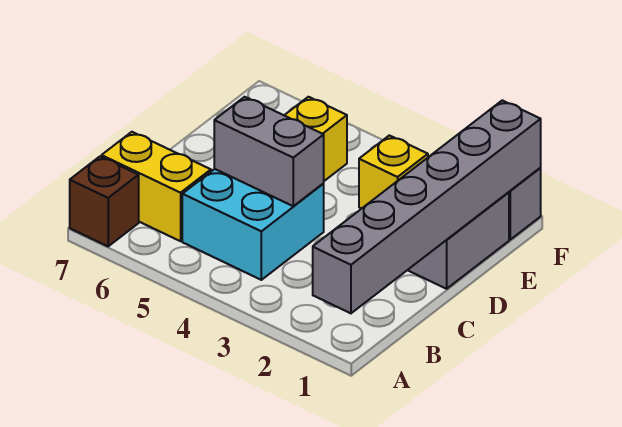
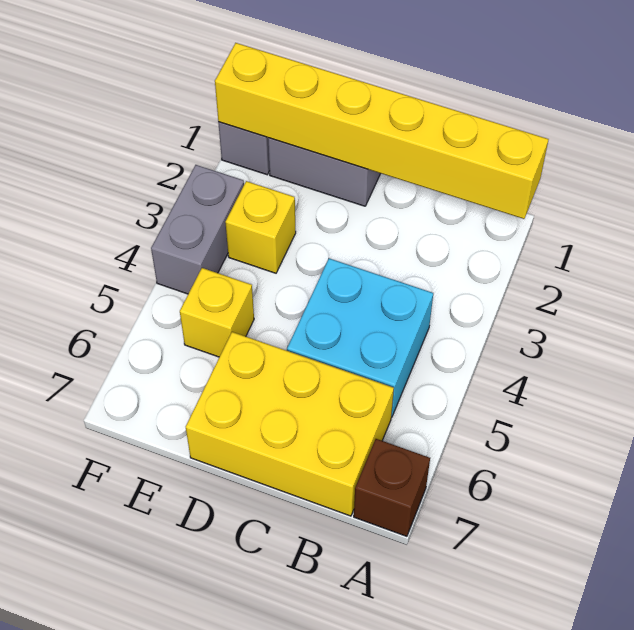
grey 1x6 brick [313,100,541,313] -> yellow 1x6 brick [215,43,549,219]
yellow 1x2 brick [102,132,211,241] -> yellow 2x3 brick [186,332,394,516]
grey 1x2 brick [214,97,324,206] -> grey 1x2 brick moved to [151,165,244,294]

